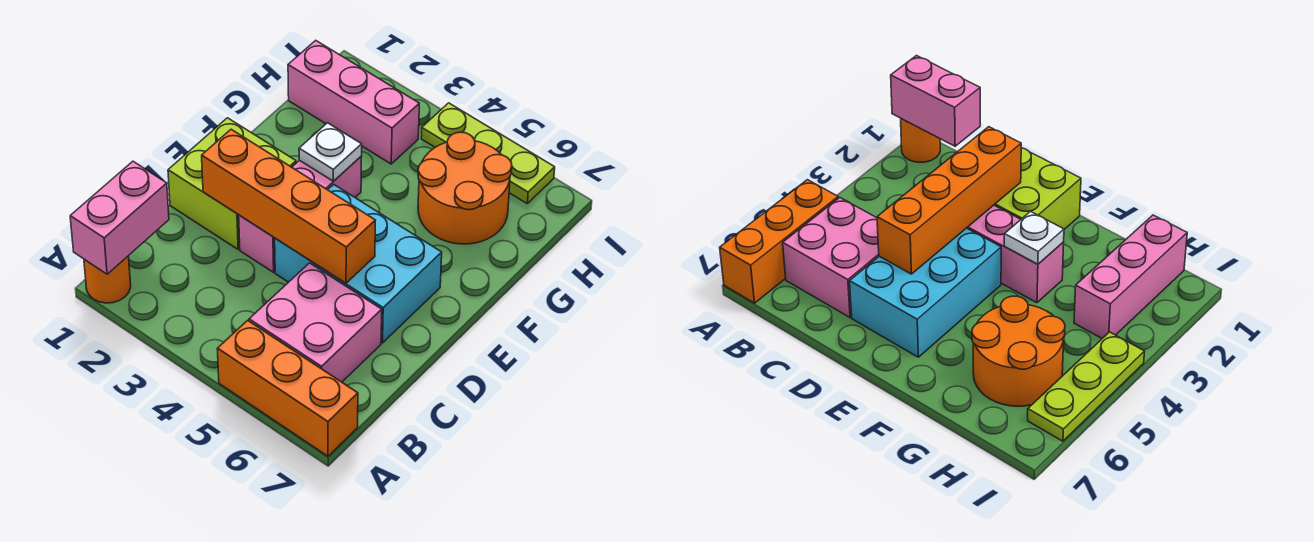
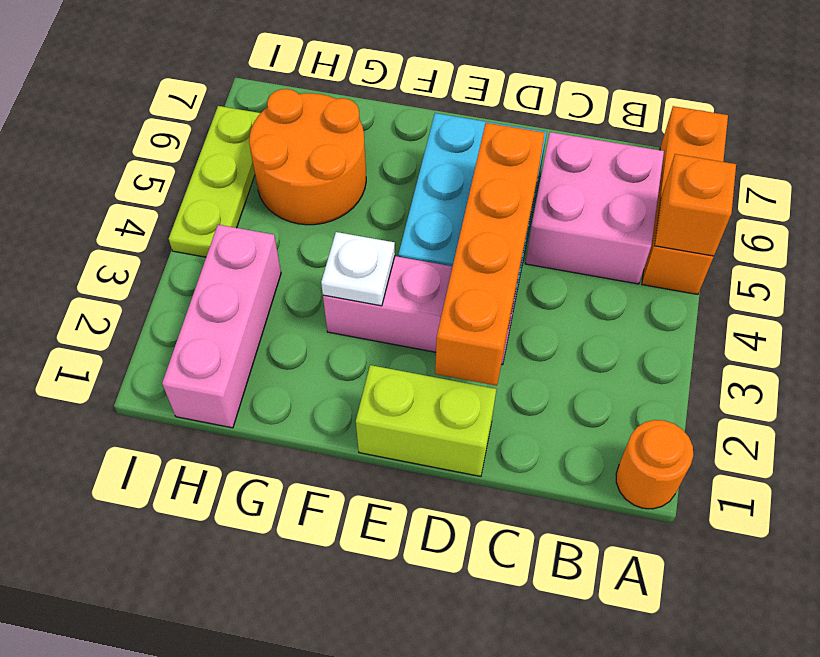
pink 1x2 brick [70,161,169,274] -> none
none -> orange 1x1 brick [655,154,736,256]
lime 2x2 brick [168,118,296,249] -> lime 1x2 brick [356,365,496,476]

